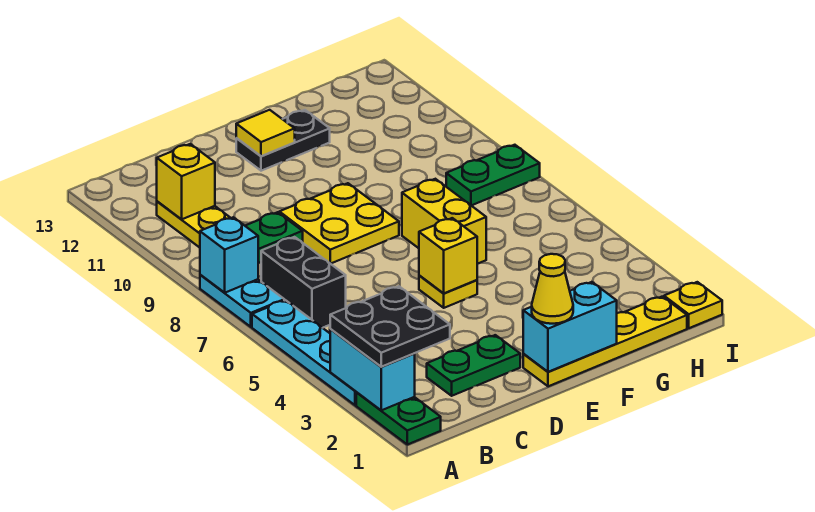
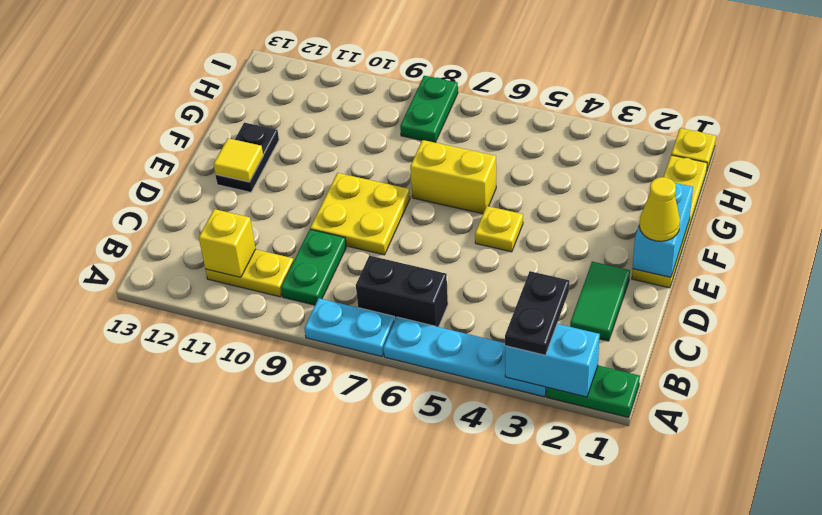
black 2x2 plate [330,286,450,367] -> black 1x2 plate [505,271,569,355]
cyan 1x1 brick [200,217,258,293] -> none
green 1x2 plate [427,335,520,396] -> green 1x2 tile [570,262,630,341]
yellow 1x1 brick [419,218,477,293] -> none

